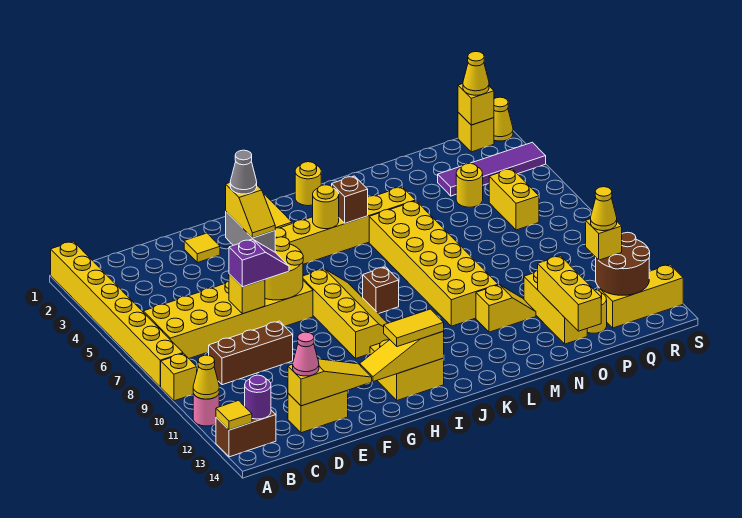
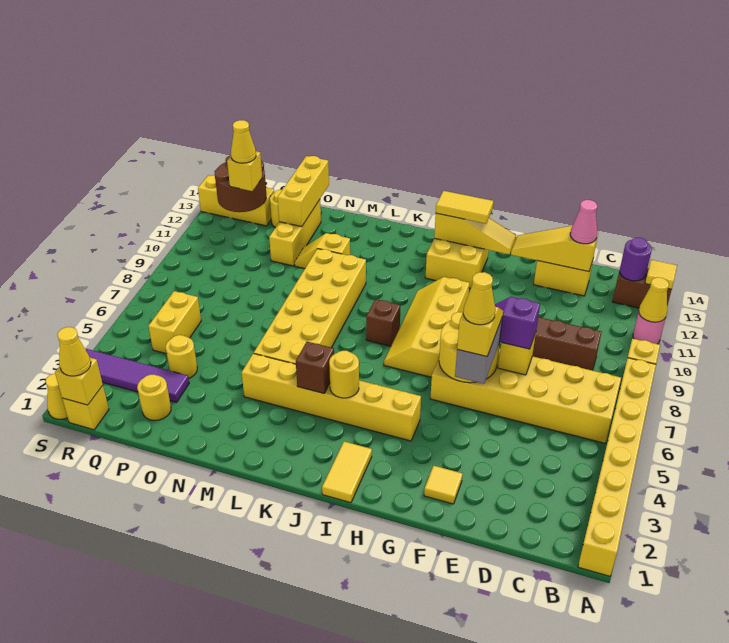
grey 1x1 cone [230,150,257,194] -> yellow 1x1 cone [463,272,495,325]
yellow 1x1 round brick [295,162,321,206] -> yellow 1x1 round brick moved to [137,375,171,421]

